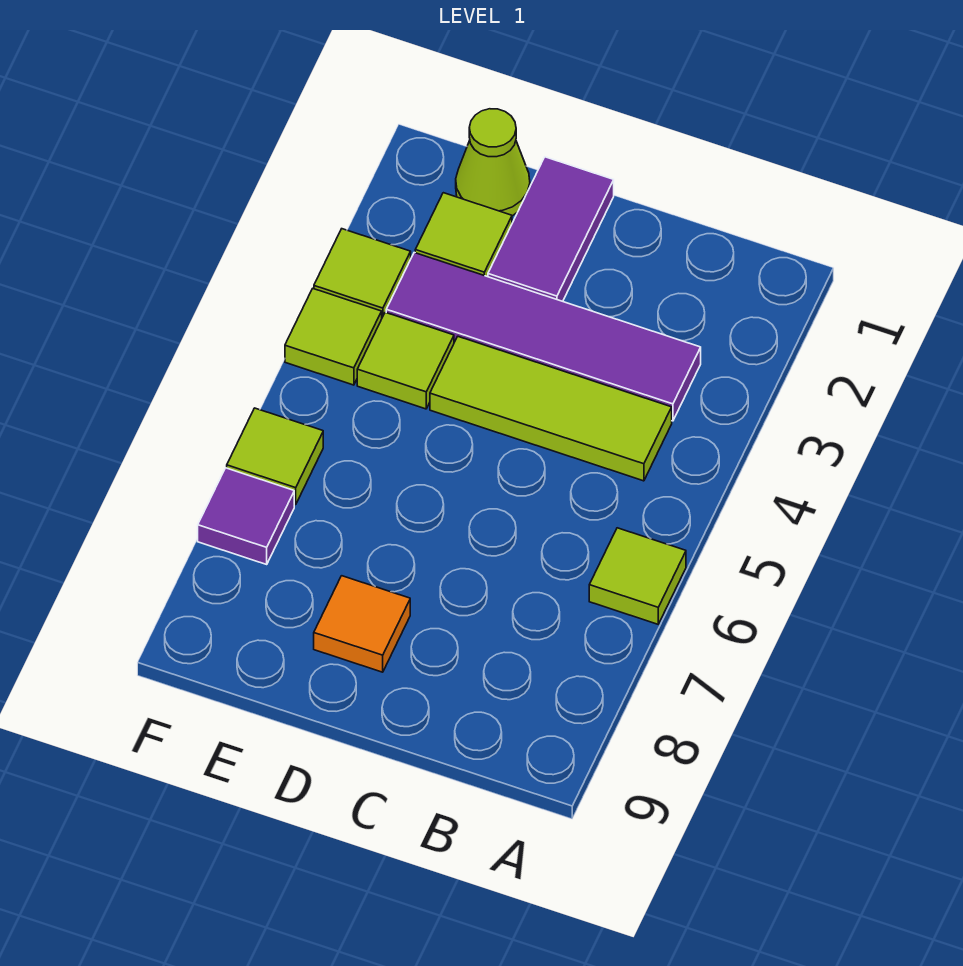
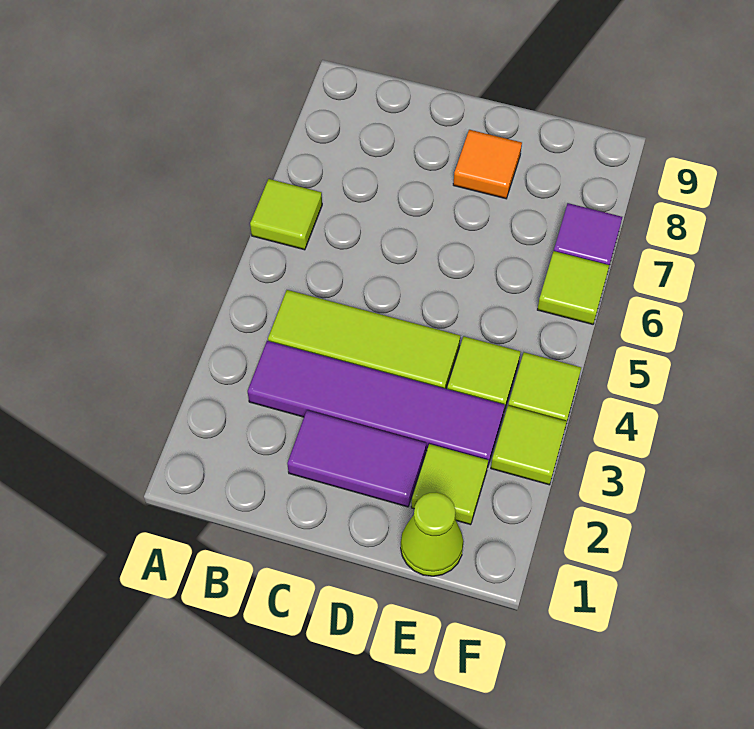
purple 1x2 tile [488,157,614,301] -> purple 1x2 tile turned to [287,410,426,507]

